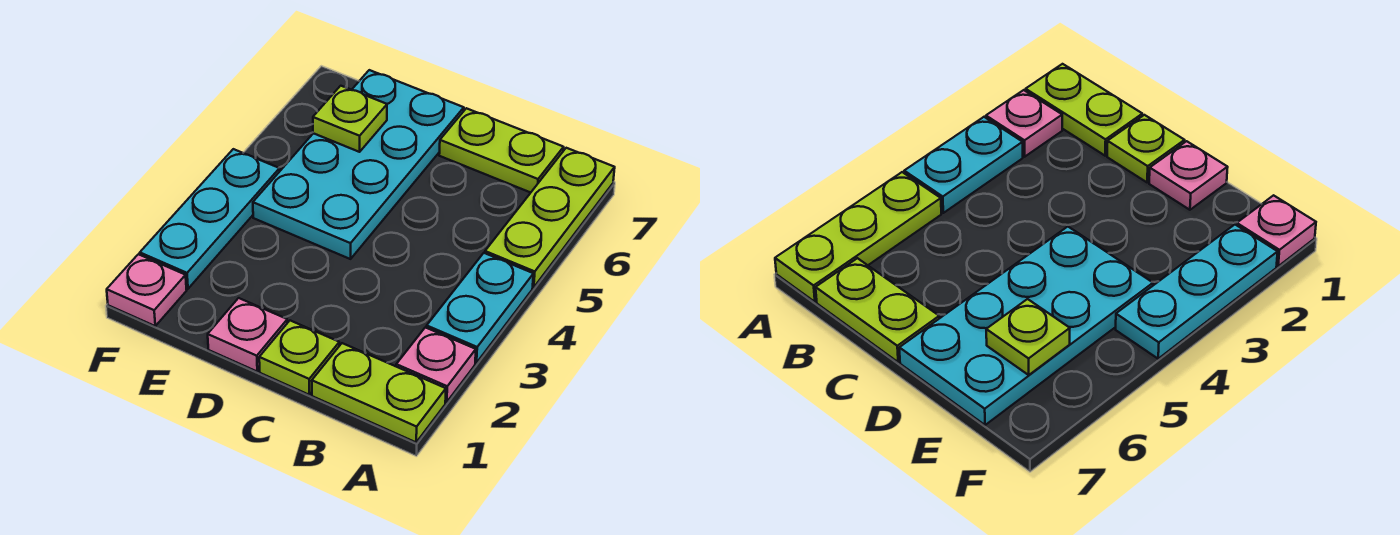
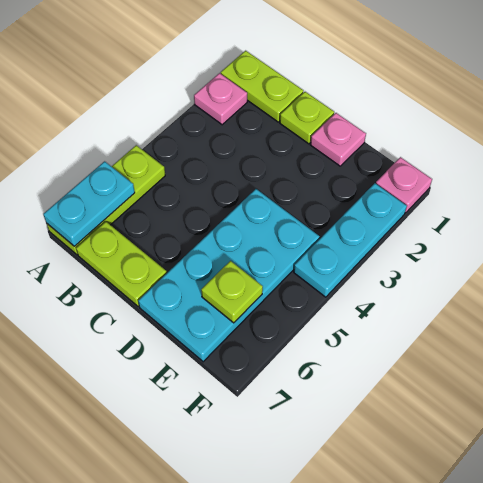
cyan 1x2 plate [427,253,533,363] -> cyan 1x2 plate moved to [43,161,135,246]

